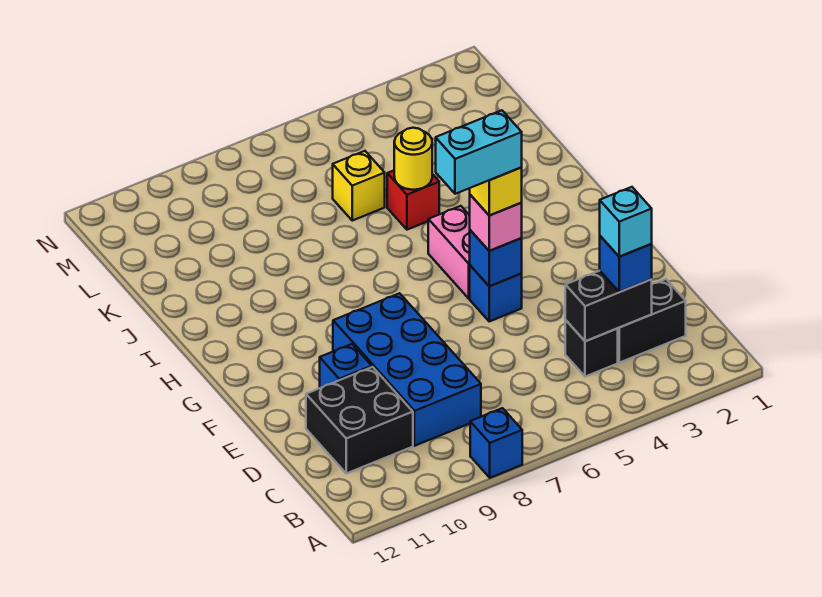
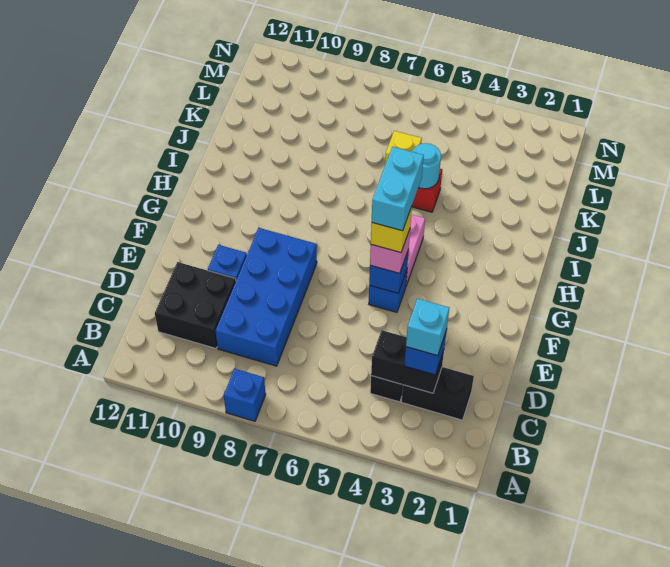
cyan 1x2 brick [436,110,522,194] -> cyan 1x2 brick turned to [372,147,424,231]
yellow 1x1 round brick [394,128,432,190] -> cyan 1x1 round brick [412,143,441,189]

